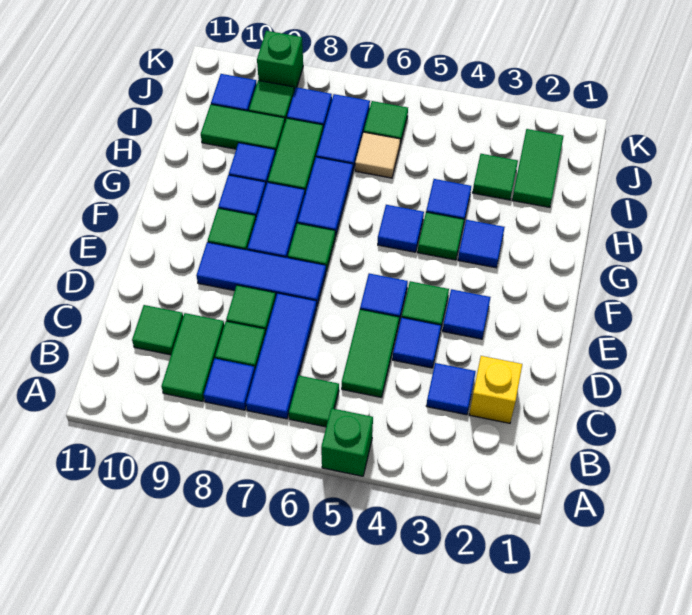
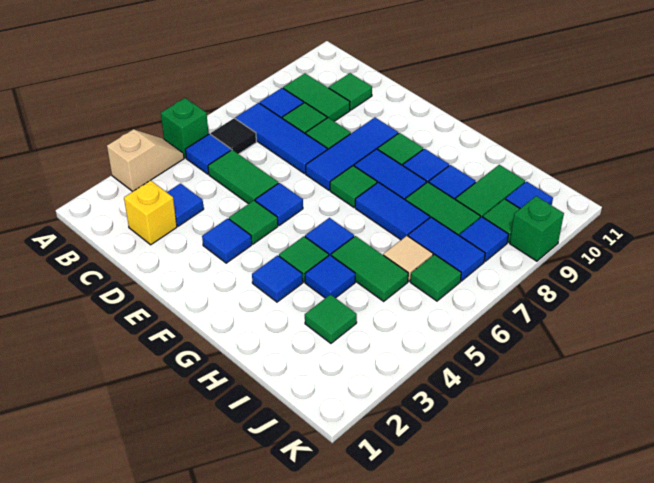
none -> tan 1x2 slope [107,129,184,191]
green 1x1 tile [289,376,339,427] -> black 1x1 tile [211,118,256,154]
blue 1x1 tile [393,317,441,368] -> blue 1x1 tile moved to [185,134,231,174]
green 1x2 tile [512,129,563,207] -> green 1x2 tile moved to [331,236,408,301]

